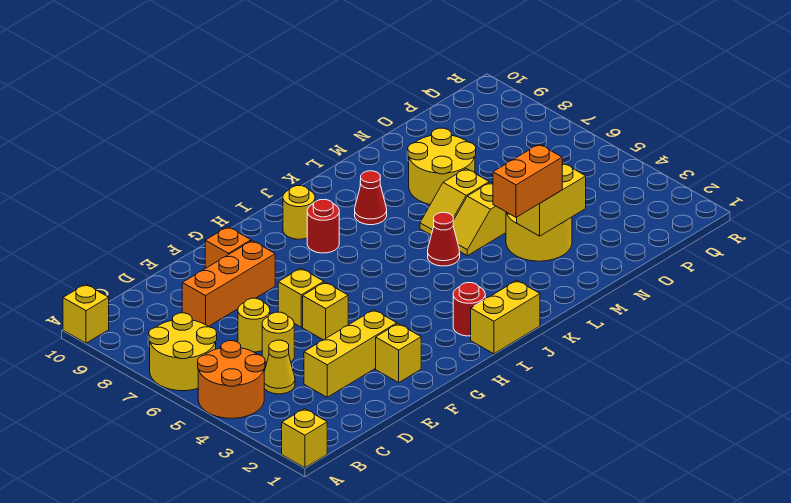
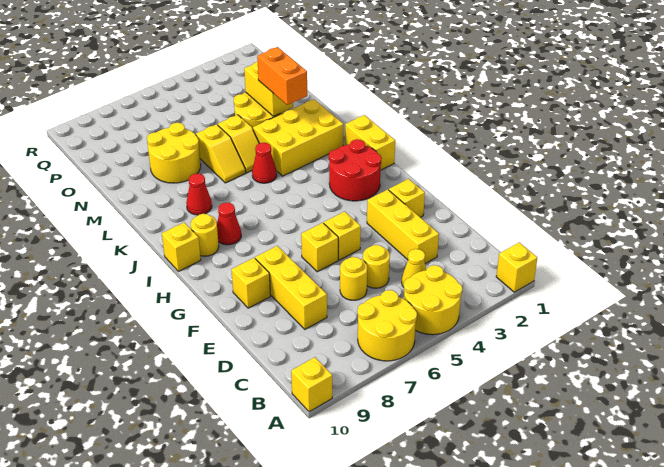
orange 2x2 round brick [198,341,265,418] -> yellow 2x2 round brick [404,265,462,335]
orange 1x3 brick [182,241,275,327] -> yellow 1x3 brick [255,246,327,329]
orange 1x1 brick [205,227,251,268] -> yellow 1x1 brick [231,258,270,308]
red 1x1 round brick [453,283,485,336] -> red 2x2 round brick [329,139,382,201]
red 1x1 round brick [307,199,339,253] -> red 1x1 cone [217,203,241,245]
none -> yellow 1x1 brick [162,223,201,271]
none -> yellow 2x3 brick [253,99,343,176]

